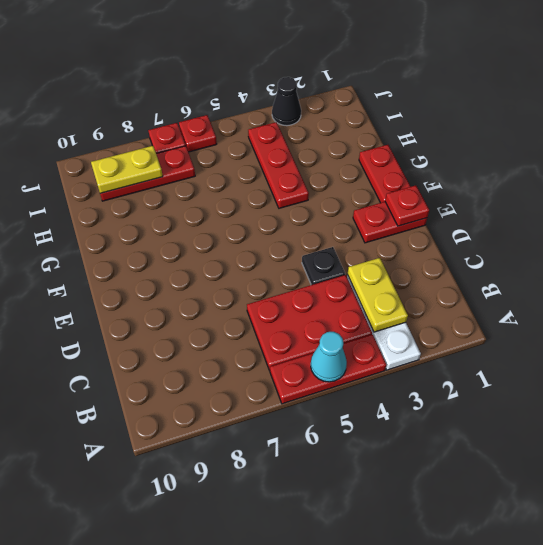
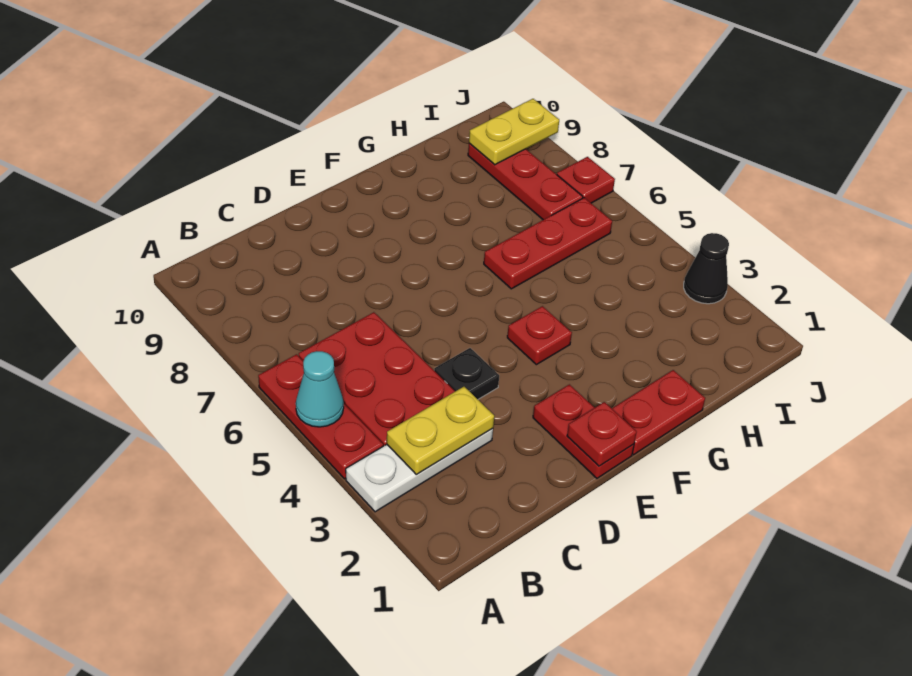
red 1x3 plate [248,122,309,208] -> red 1x3 plate moved to [484,198,612,289]
yellow 1x2 plate [91,146,163,193] -> yellow 1x2 plate turned to [469,99,559,165]
red 1x1 plate [179,115,217,152] -> red 1x1 plate moved to [507,306,572,365]

